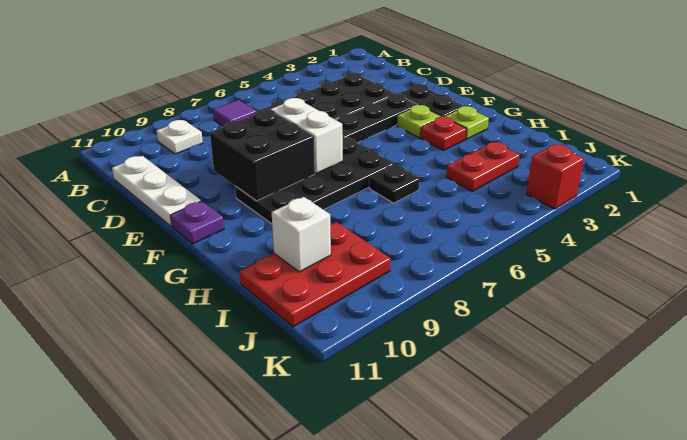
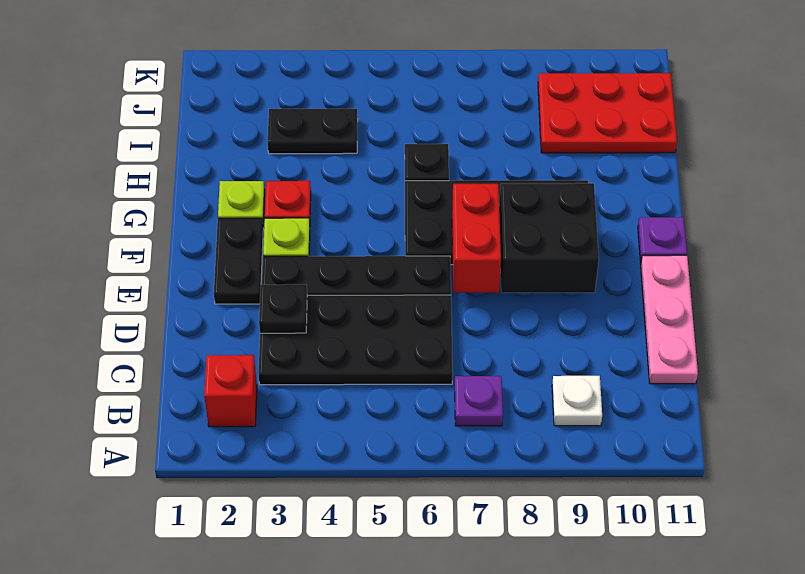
purple 1x1 tile [213,100,257,126] -> purple 1x1 plate [455,376,503,426]
white 1x3 plate [112,156,201,226] -> pink 1x3 plate [641,255,698,384]
none -> black 1x1 plate [259,284,307,333]
white 1x2 brick [270,98,343,173] -> red 1x2 brick [452,184,501,293]
red 1x2 plate [446,142,520,191] -> black 1x2 plate [268,109,358,154]
white 1x1 brick [272,197,331,272] -> none
red 1x1 brick [526,144,584,209] -> red 1x1 brick moved to [204,355,257,427]

